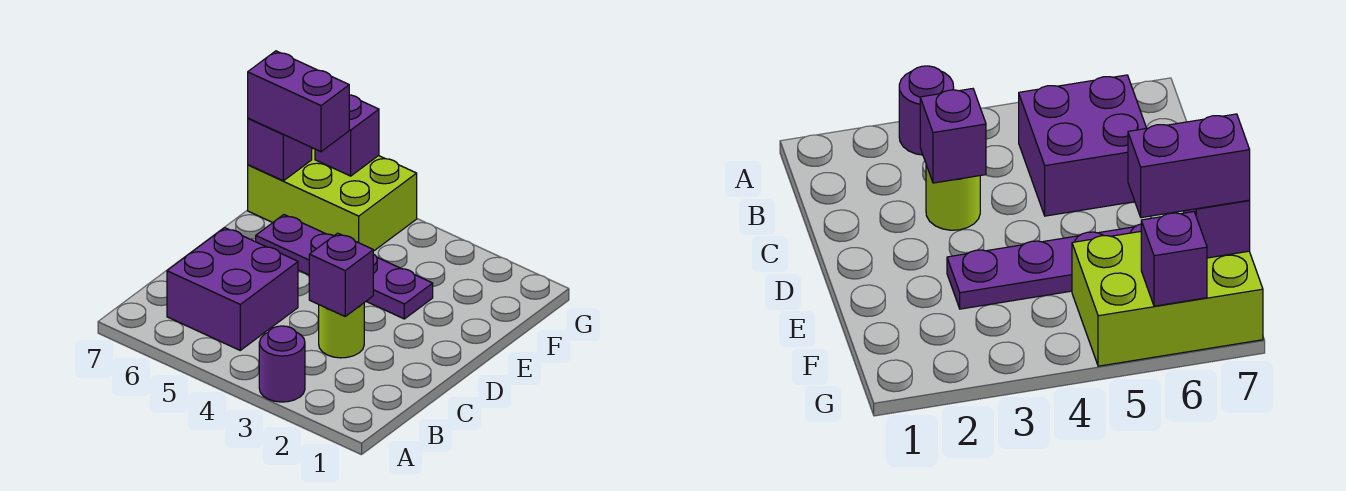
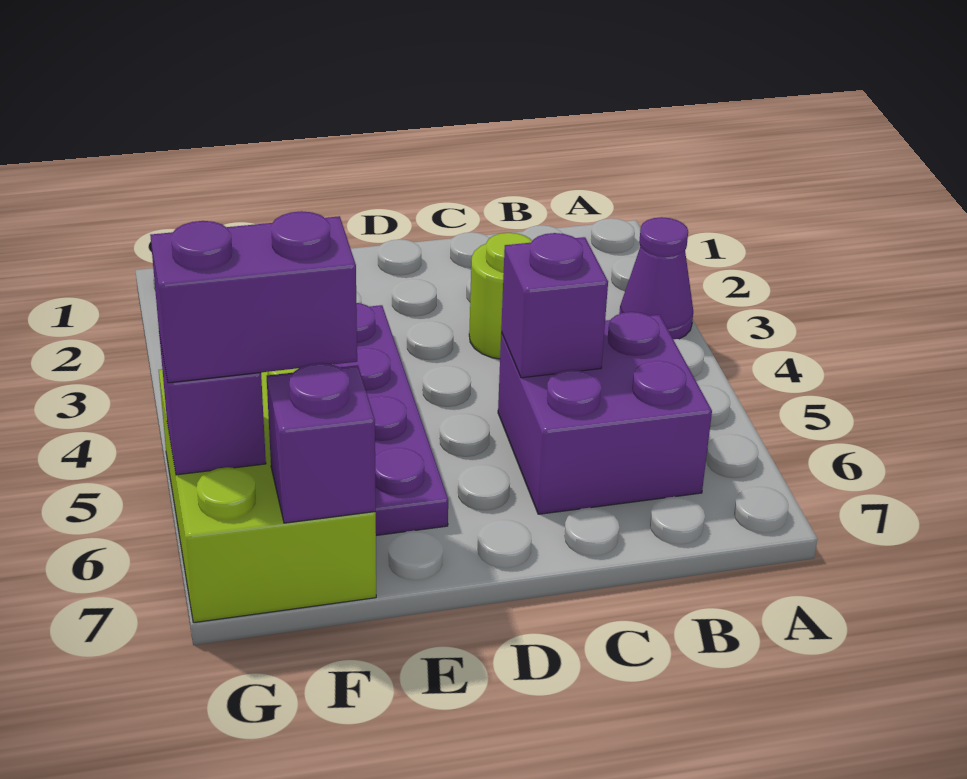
purple 1x1 round brick [259,326,305,402] -> purple 1x1 cone [619,217,693,339]
purple 1x1 brick [309,233,373,316] -> purple 1x1 brick moved to [501,233,608,378]
purple 1x2 brick [248,51,349,152] -> purple 1x2 brick turned to [150,211,357,383]

